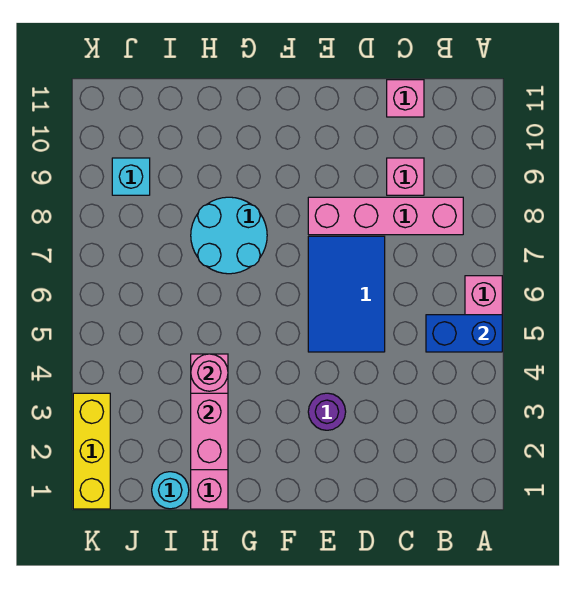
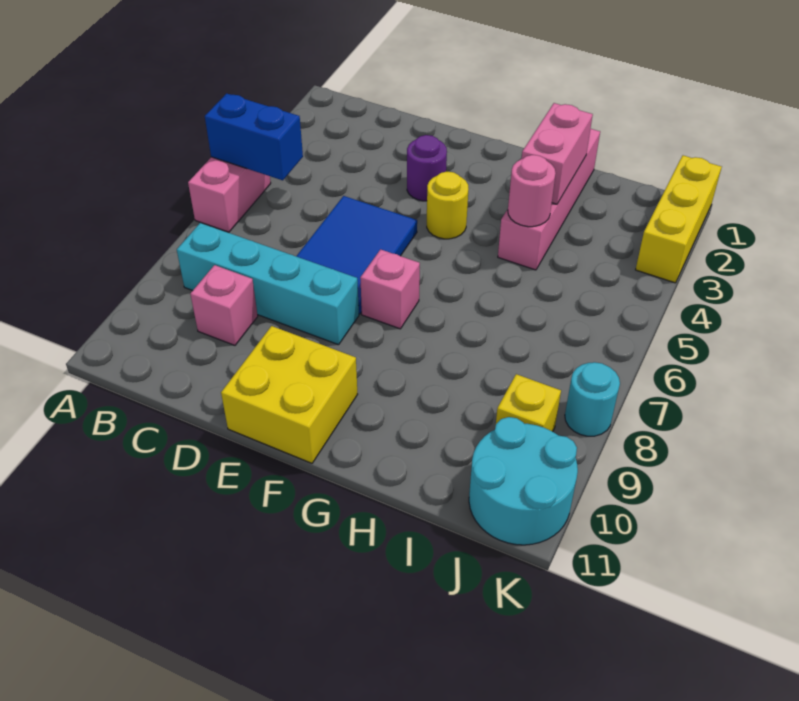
pink 1x4 brick [308,197,463,235] -> cyan 1x4 brick [177,223,359,345]
pink 1x1 brick [387,80,424,117] -> pink 1x1 brick moved to [360,249,420,329]
none -> yellow 2x2 brick [221,326,358,463]
none -> yellow 1x1 round brick [427,172,468,239]
cyan 2x2 round brick [191,197,267,274] -> cyan 2x2 round brick moved to [469,417,578,545]
cyan 1x1 round brick [152,472,189,509] -> cyan 1x1 round brick moved to [565,362,620,436]
cyan 1x1 brick [112,158,150,195] -> yellow 1x1 brick [495,374,561,432]

